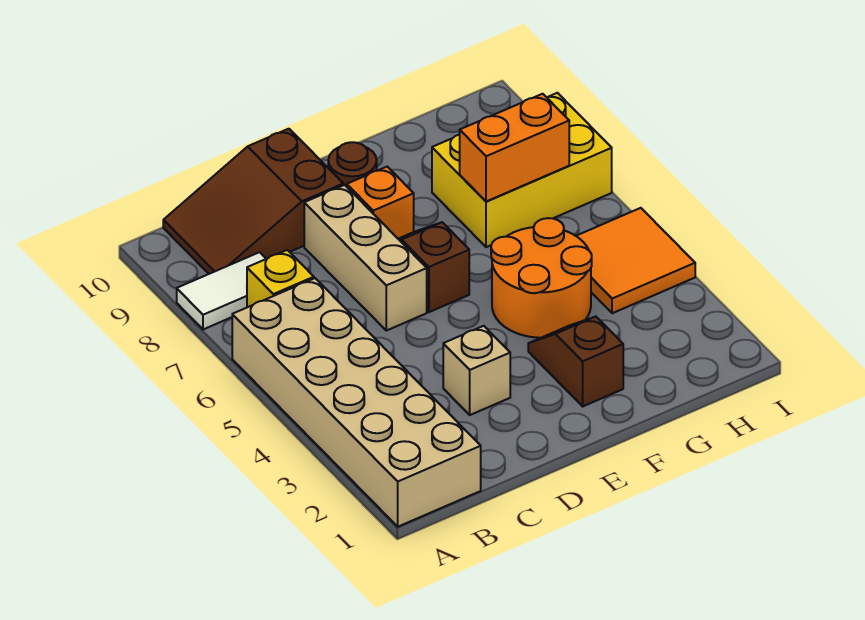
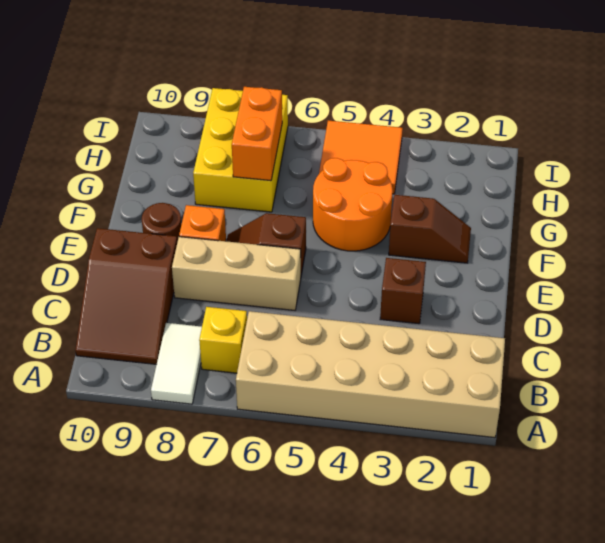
tan 1x1 brick [443,326,510,415] -> brown 1x1 brick [380,258,426,324]
brown 1x2 slope [528,317,623,406] -> brown 1x2 slope turned to [389,195,471,263]

